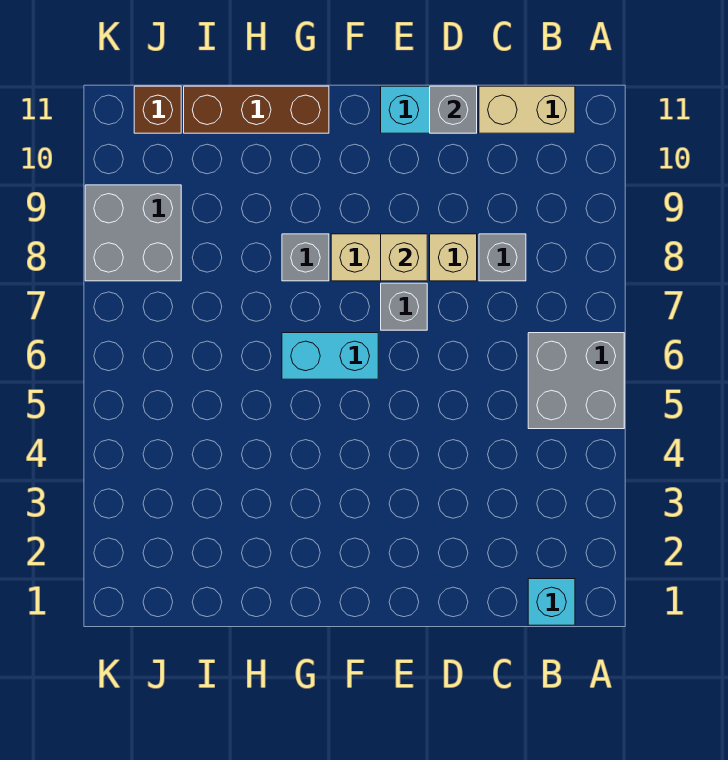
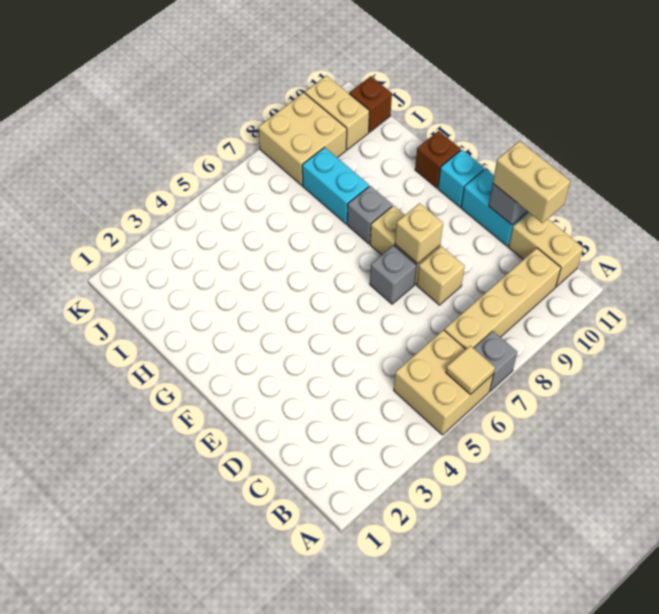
grey 2x2 brick [528,333,624,429] -> tan 2x2 brick [394,330,493,435]
none -> tan 1x1 tile [446,346,495,394]
cyan 1x1 brick [528,579,575,625] -> cyan 1x1 brick moved to [438,150,484,207]
none -> tan 1x4 brick [444,248,561,349]
grey 1x1 brick [479,234,526,281] -> grey 1x1 brick moved to [474,331,517,391]
none -> tan 1x2 brick [493,141,570,223]
cyan 1x2 brick [282,333,378,379] -> cyan 1x2 brick moved to [302,147,369,224]
brown 1x3 brick [184,86,329,133] -> brown 1x1 brick [415,131,461,188]
grey 2x2 brick [85,185,181,281] -> tan 2x2 brick [258,93,347,185]
none -> tan 1x2 brick [305,76,369,150]

